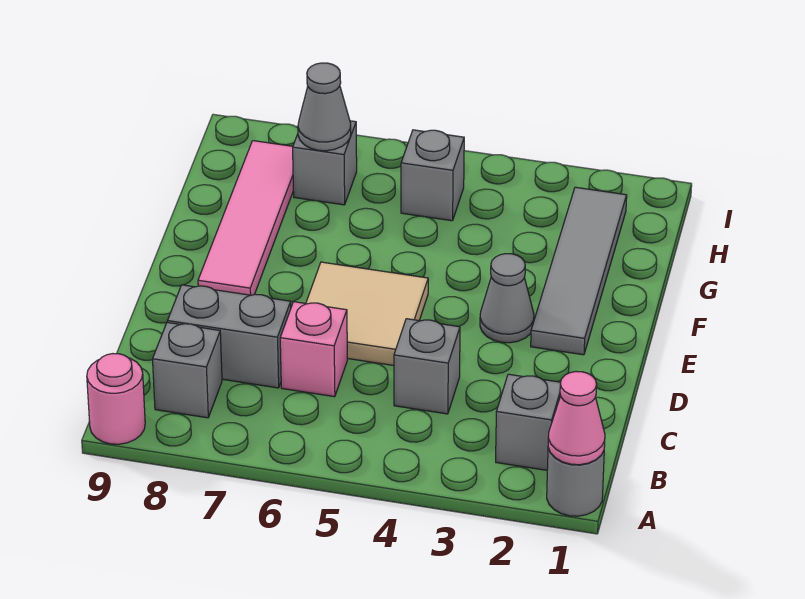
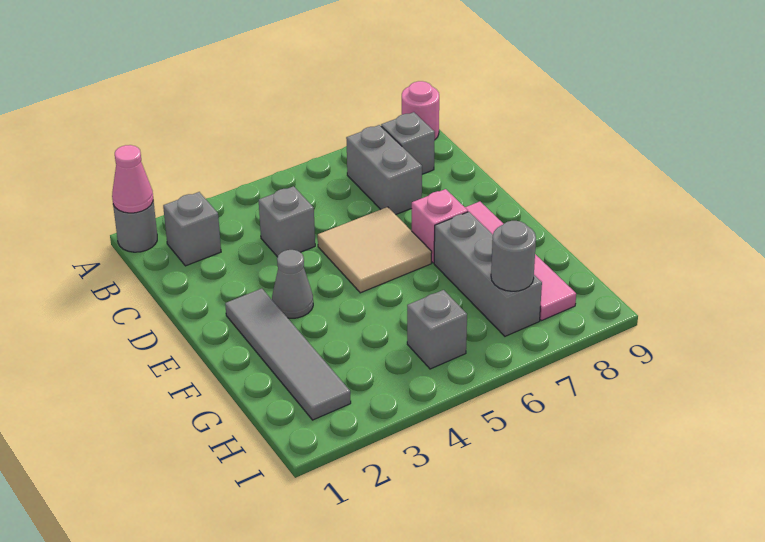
pink 1x1 brick [280,302,347,397] -> pink 1x1 brick moved to [412,189,468,263]
grey 1x2 brick [168,285,291,388] -> grey 1x2 brick turned to [346,125,422,215]
grey 1x1 brick [293,121,357,205] -> grey 1x3 brick [434,212,542,336]
grey 1x1 cone [298,63,351,151] -> grey 1x1 round brick [491,221,536,291]

